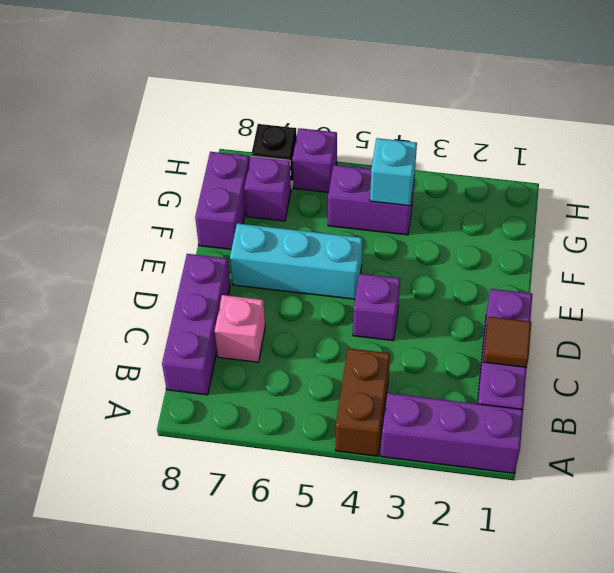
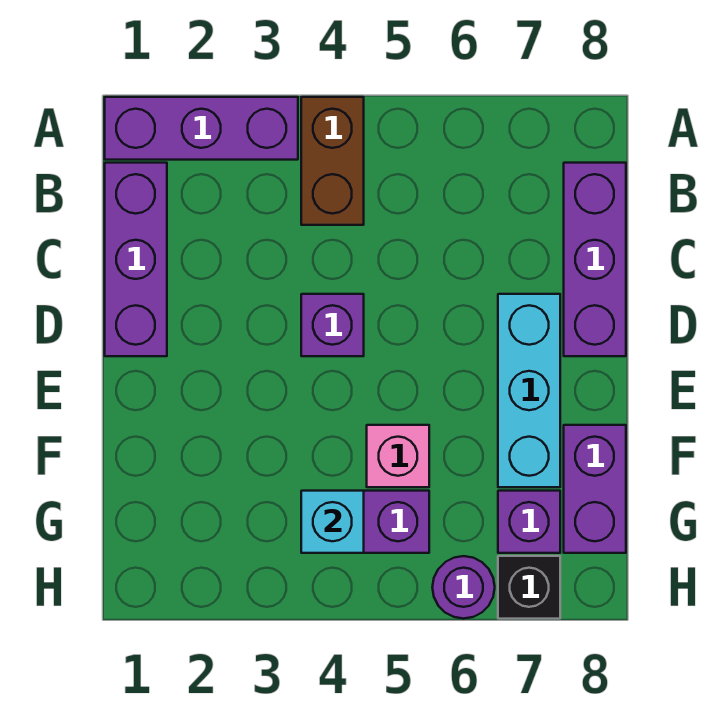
brown 1x1 tile [483,317,531,367] -> none
pink 1x1 brick [215,295,265,362] -> pink 1x1 brick moved to [367,425,429,487]
cyan 1x3 brick [230,223,362,299] -> cyan 1x3 brick turned to [498,294,560,487]
purple 1x1 brick [292,128,337,192] -> purple 1x1 round brick [432,556,495,619]

